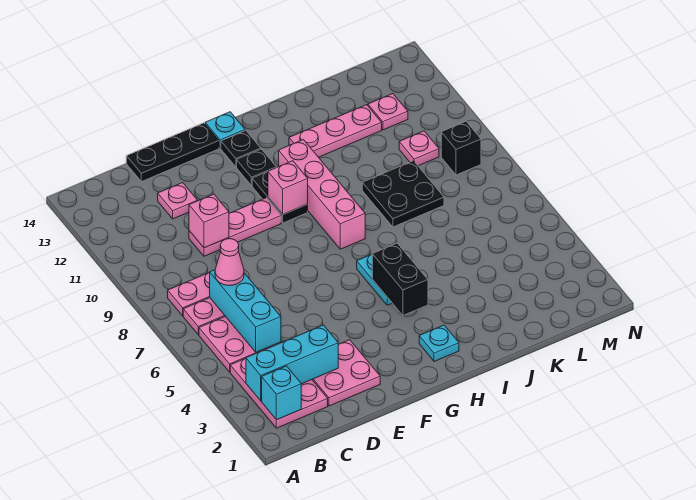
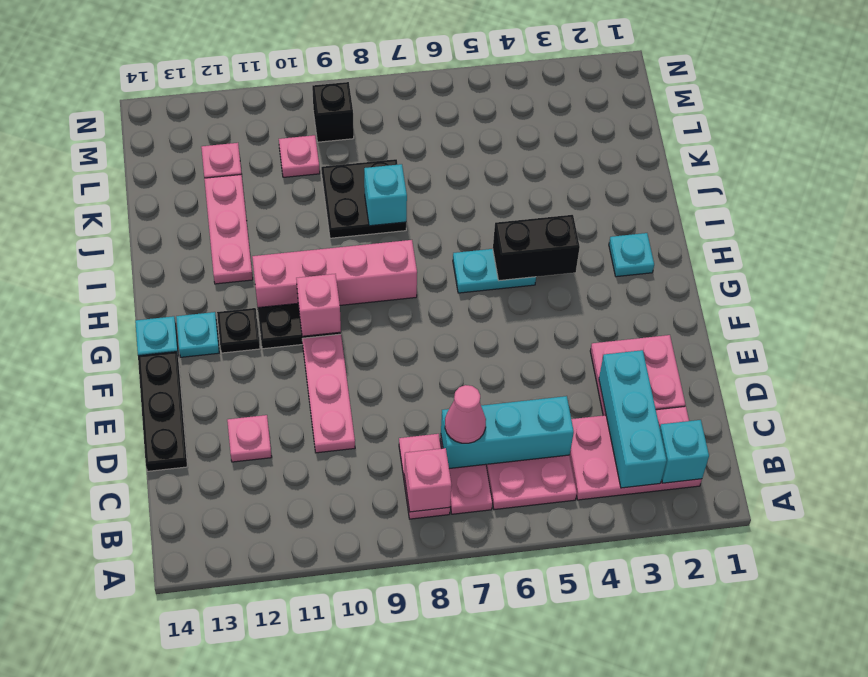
pink 1x1 brick [189,194,229,248] -> pink 1x1 brick moved to [404,448,452,512]
black 1x1 plate [221,130,261,167] -> cyan 1x1 plate [176,312,219,357]
none -> cyan 1x1 brick [364,164,407,226]

